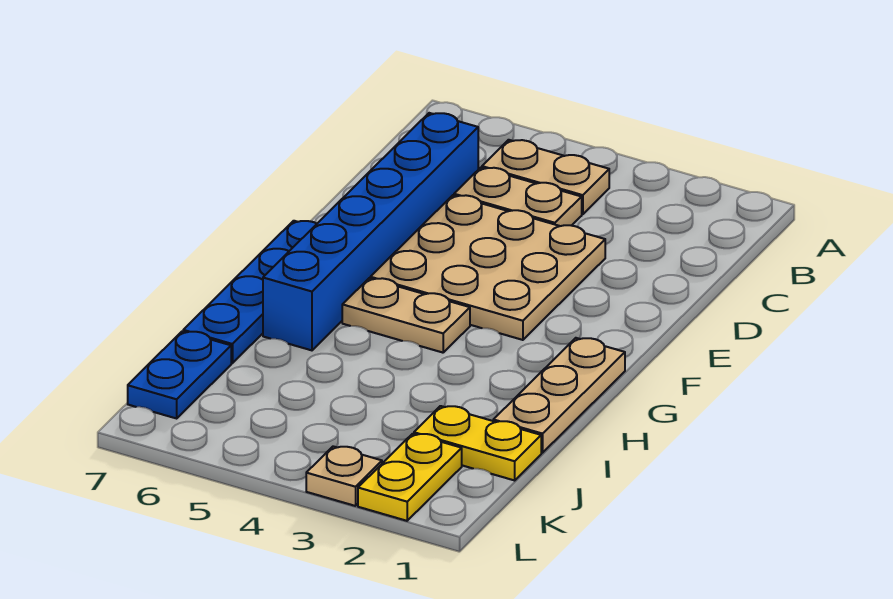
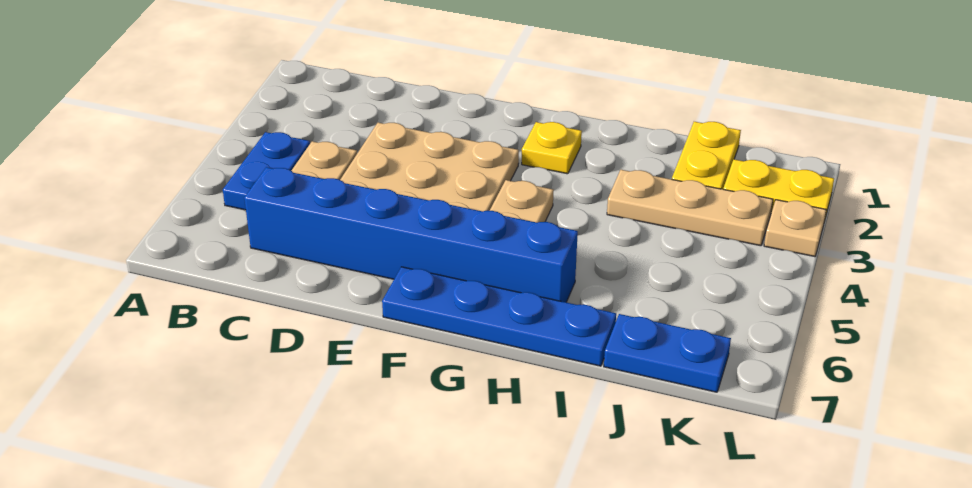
tan 1x2 plate [482,140,609,214] -> blue 1x2 plate [223,132,310,210]
tan 1x3 plate [493,338,625,453] -> tan 1x3 plate moved to [607,170,773,246]
none -> yellow 1x1 plate [522,122,582,174]

